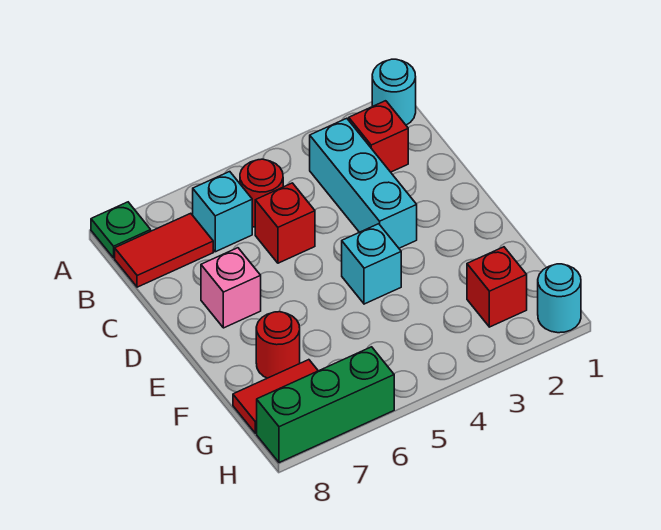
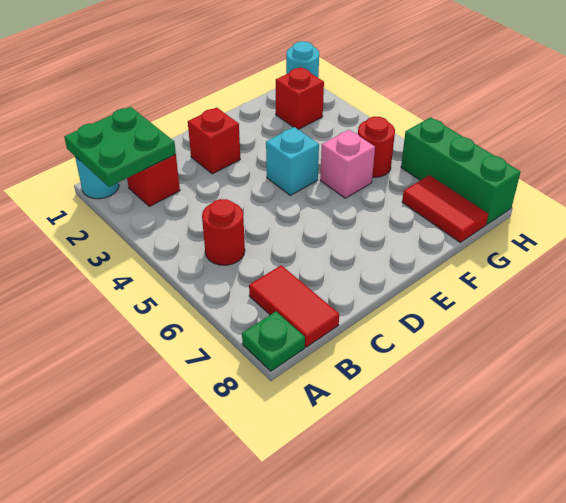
none -> green 2x2 plate [64,107,176,187]
cyan 1x3 brick [310,118,417,248] -> none
cyan 1x1 brick [193,172,252,252] -> none
red 1x1 brick [255,183,315,263] -> red 1x1 brick moved to [188,107,240,174]
pink 1x1 brick [201,248,261,328] -> pink 1x1 brick moved to [320,130,375,198]
red 1x1 round brick [256,312,300,378] -> red 1x1 round brick moved to [358,116,395,177]

